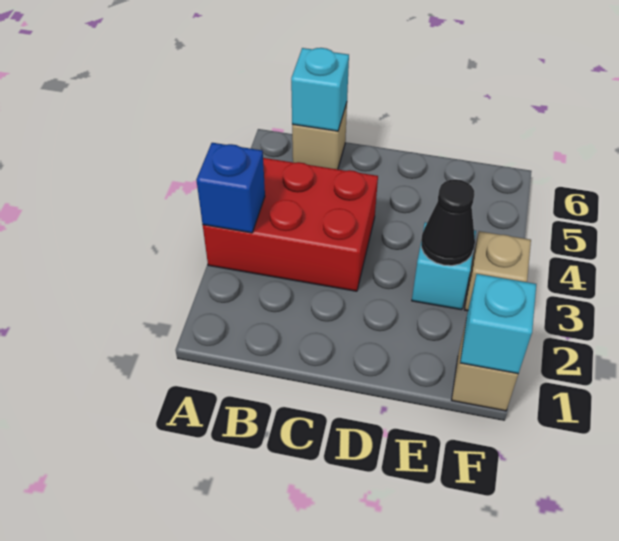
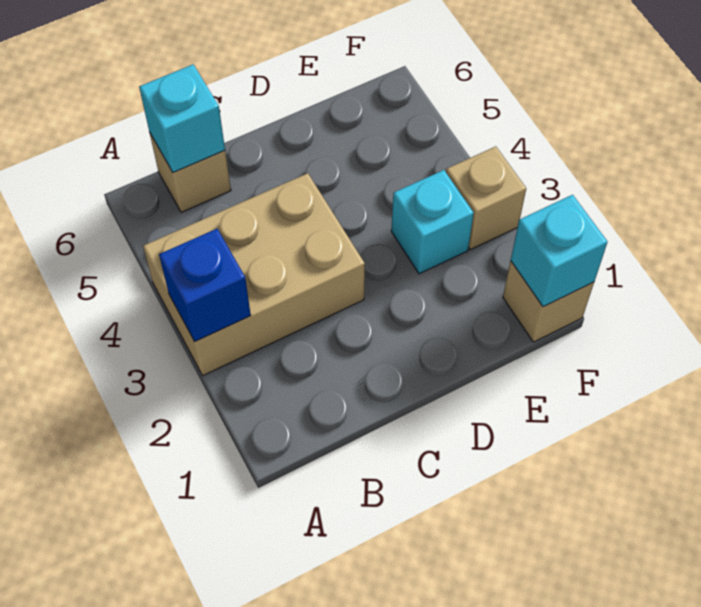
red 2x3 brick [203,158,378,291] -> tan 2x3 brick [143,173,365,376]
black 1x1 cone [421,179,475,266] -> none

